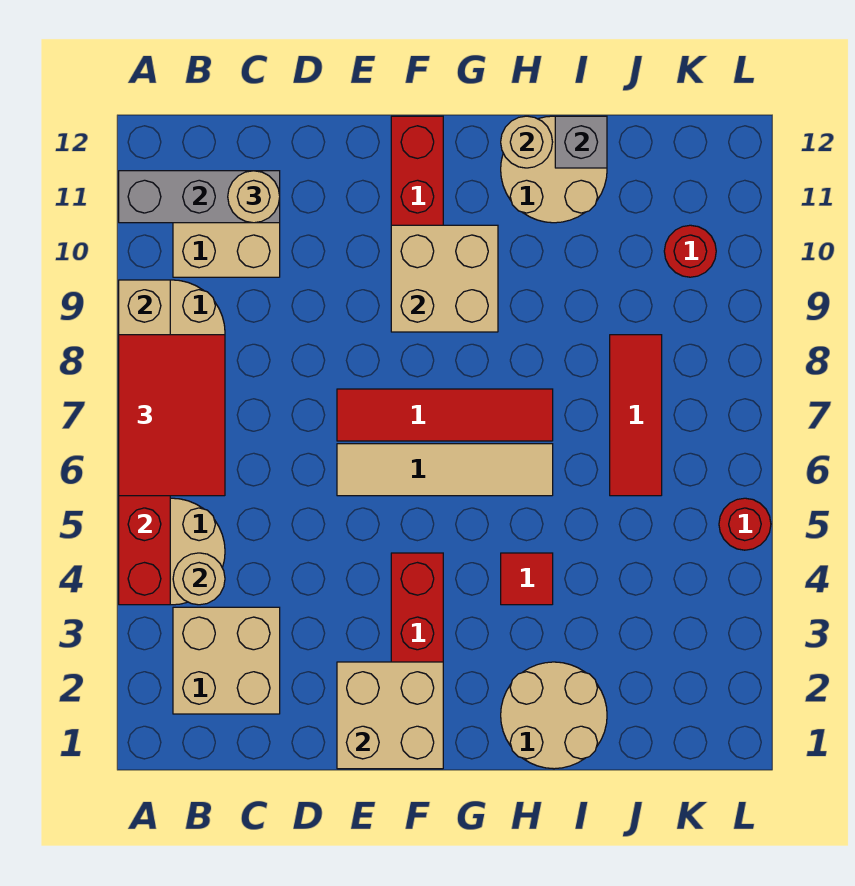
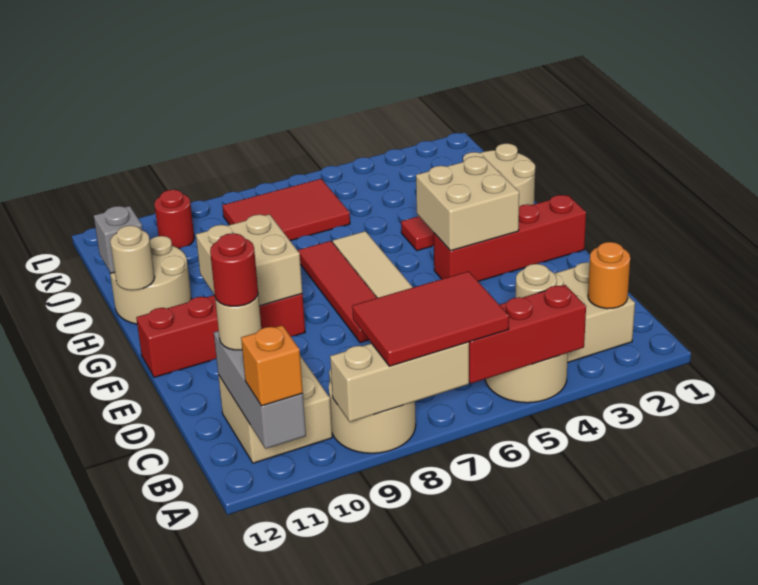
none -> orange 1x1 brick [241,325,303,406]
none -> orange 1x1 round brick [588,242,630,309]
tan 2x2 brick [337,662,443,769] -> tan 2x2 brick moved to [416,156,519,251]
red 1x3 tile [610,335,662,496] -> red 2x3 tile [222,179,350,241]
red 1x1 round brick [719,498,771,550] -> red 1x1 round brick moved to [210,233,258,306]

